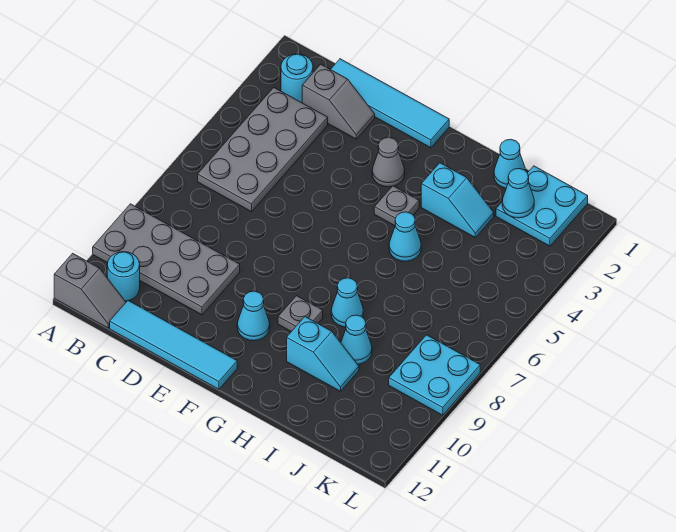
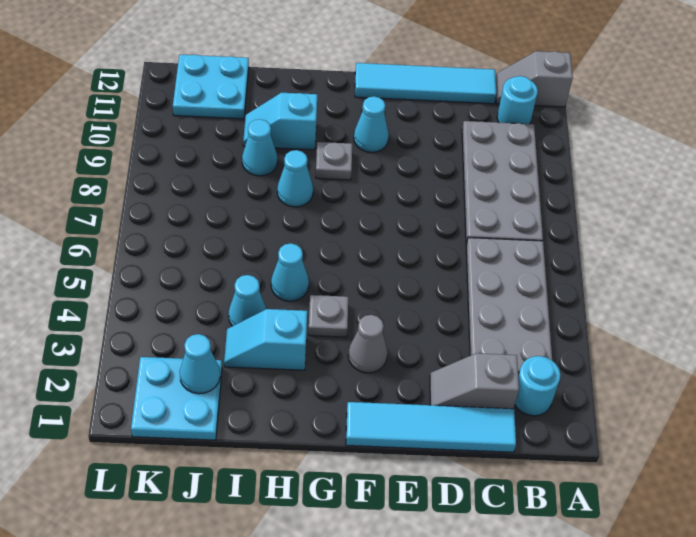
grey 2x4 plate [93,204,240,315] -> grey 2x4 plate turned to [462,121,543,245]
cyan 1x1 cone [494,139,526,188] -> cyan 1x1 cone moved to [229,275,266,326]
cyan 2x2 plate [389,335,480,415] -> cyan 2x2 plate moved to [173,55,249,119]

